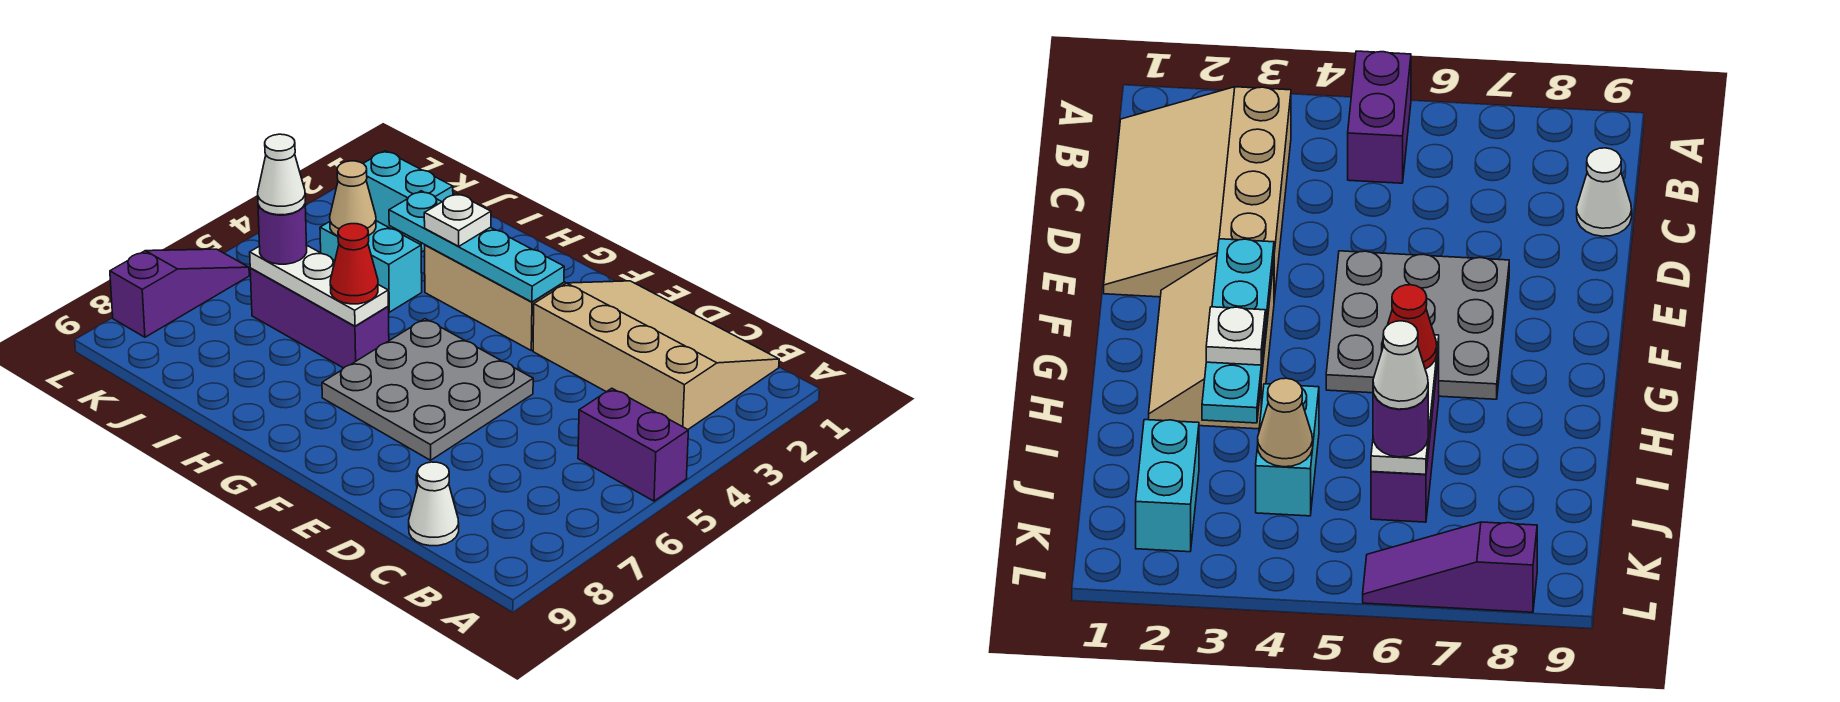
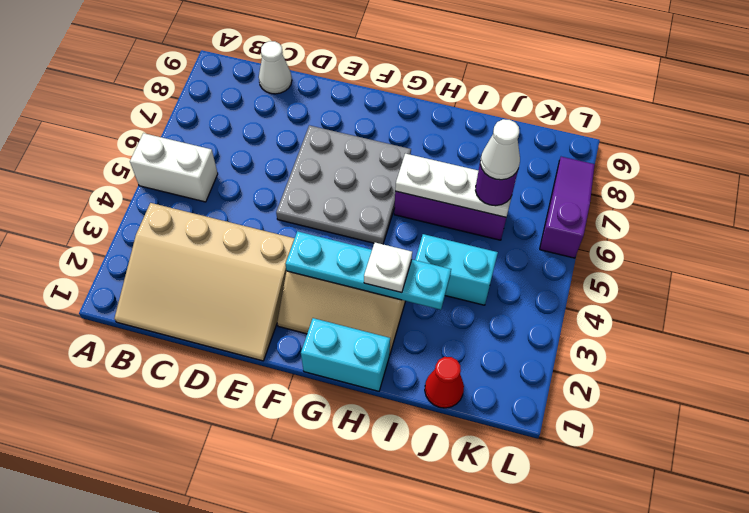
purple 1x2 brick [578,388,688,501] -> white 1x2 brick [130,133,218,202]
red 1x1 cone [330,224,378,304] -> red 1x1 cone moved to [425,357,464,408]
cyan 1x2 brick [363,151,453,252] -> cyan 1x2 brick moved to [301,318,390,391]
tan 1x1 cone [330,161,376,236] -> none
purple 1x3 slope [110,249,249,337] -> purple 1x3 slope turned to [540,157,595,258]

